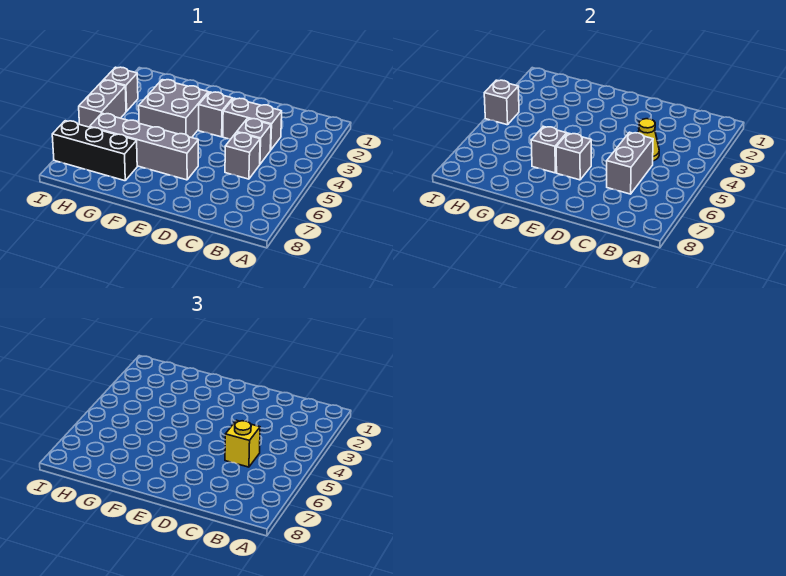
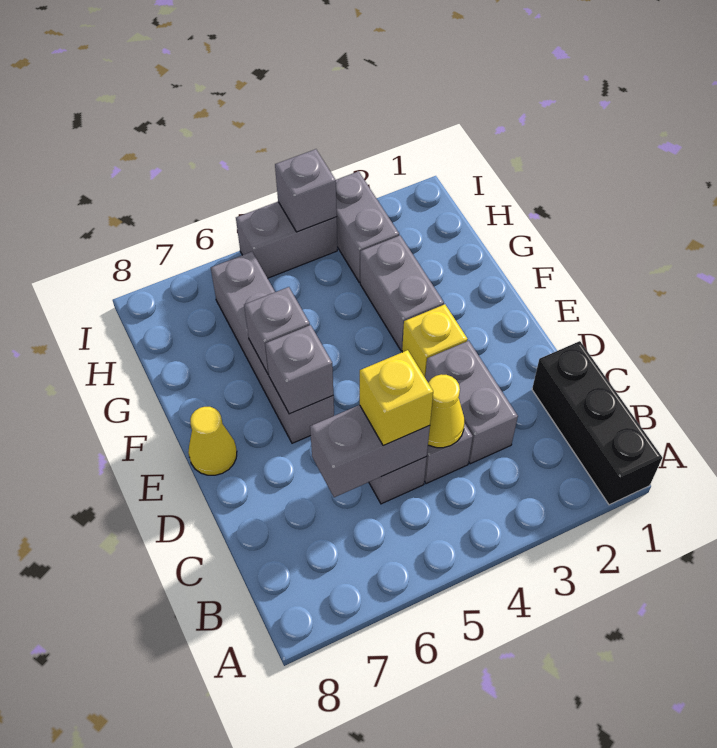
grey 1x1 brick [199,92,233,137] -> yellow 1x1 brick [402,304,468,377]
none -> yellow 1x1 cone [188,407,237,475]
grey 2x2 brick [139,80,208,138] -> grey 1x2 brick [360,235,444,351]
black 1x3 brick [52,121,137,181] -> black 1x3 brick moved to [532,341,662,505]
grey 1x1 brick [104,67,138,111] -> grey 1x2 brick [336,171,399,282]

